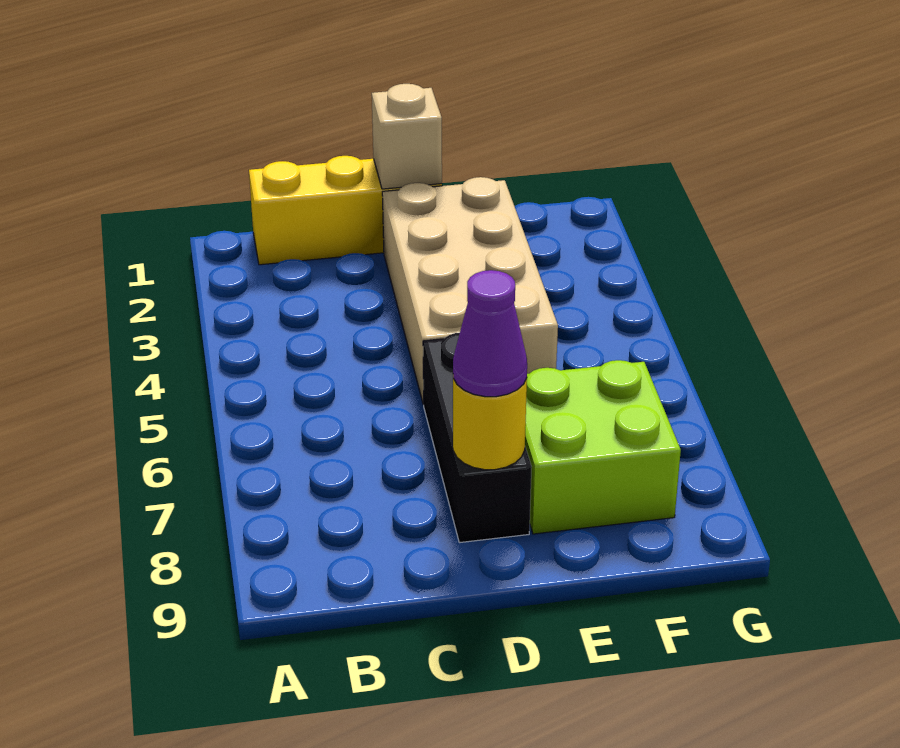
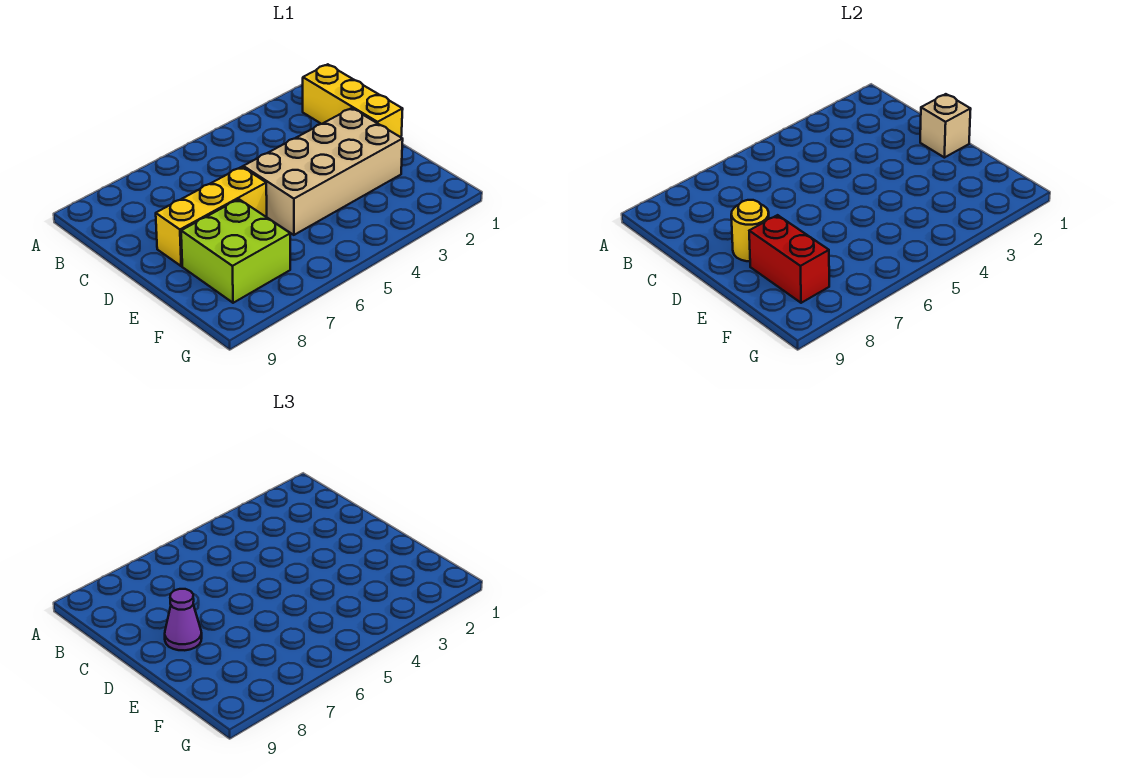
black 1x3 brick [423,333,532,543] -> yellow 1x3 brick [156,167,267,266]
none -> red 1x2 brick [749,215,829,303]

